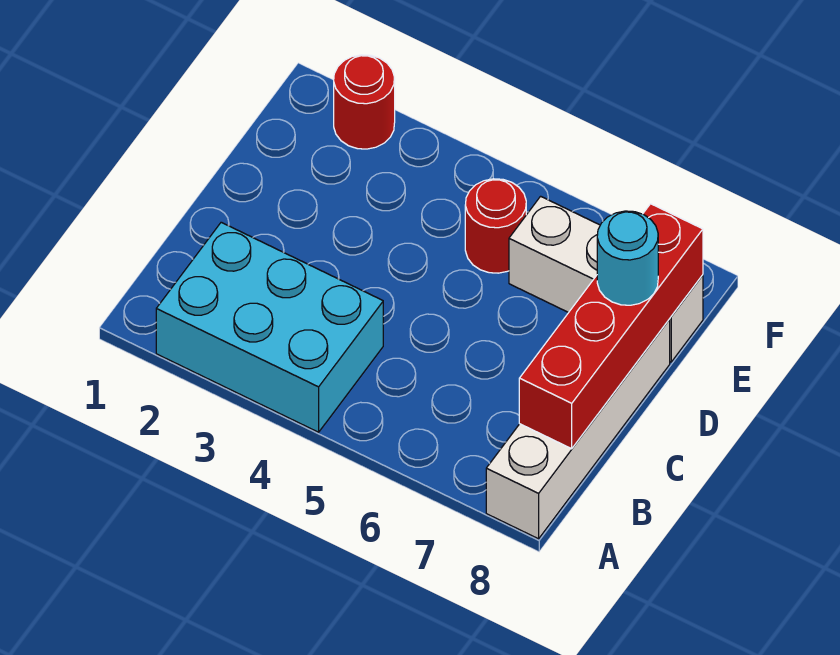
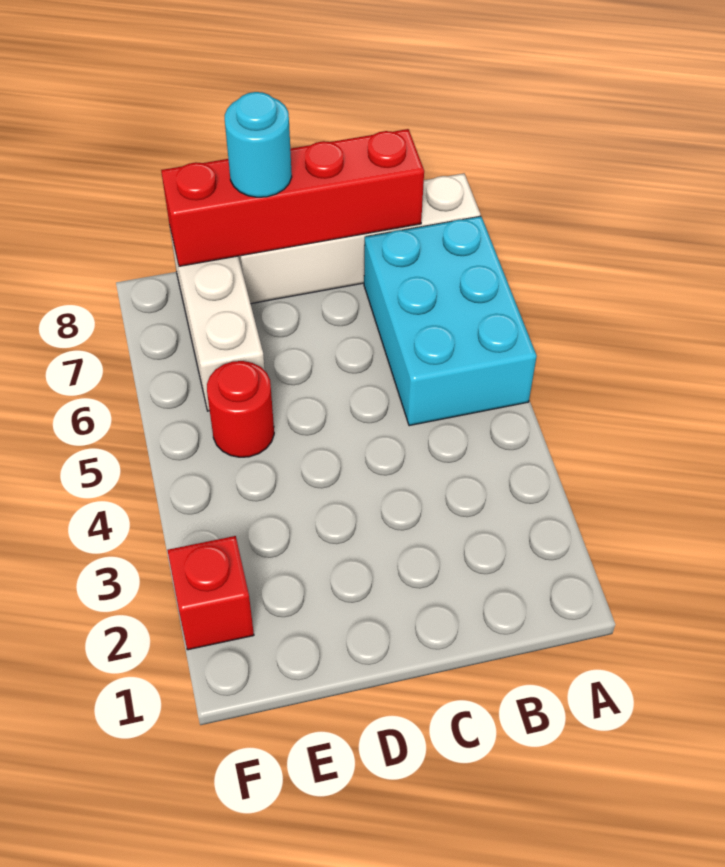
cyan 2x3 brick [156,222,383,432] -> cyan 2x3 brick moved to [364,216,537,426]
red 1x1 round brick [334,55,395,149] -> red 1x1 brick [168,536,254,650]

